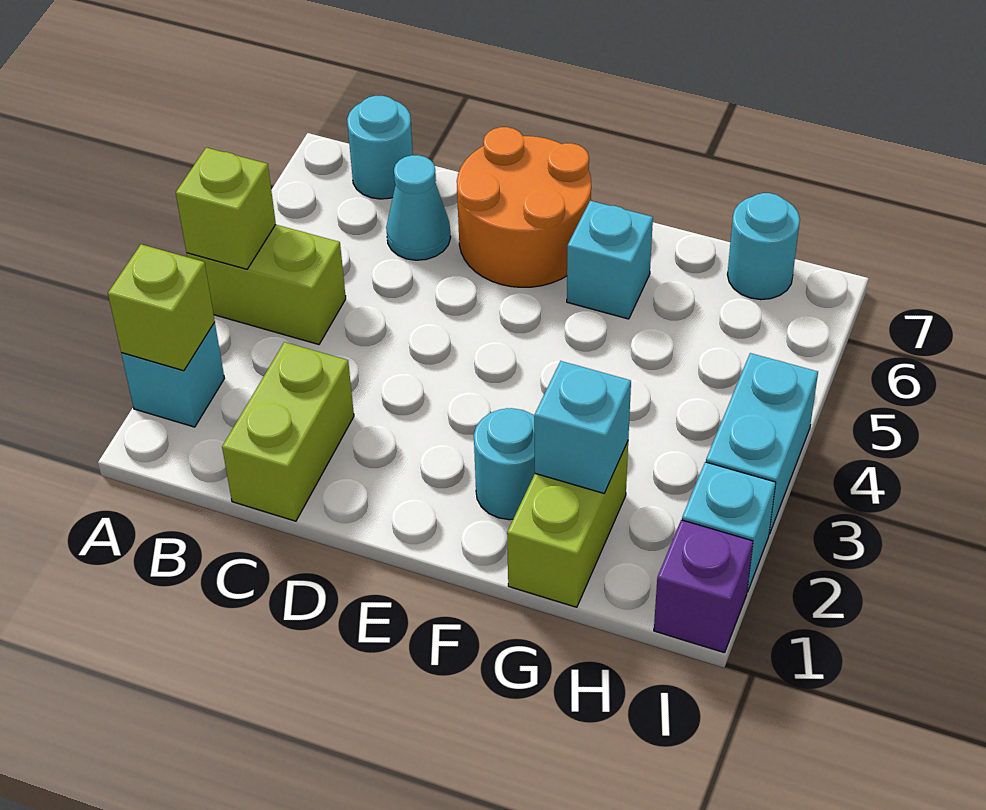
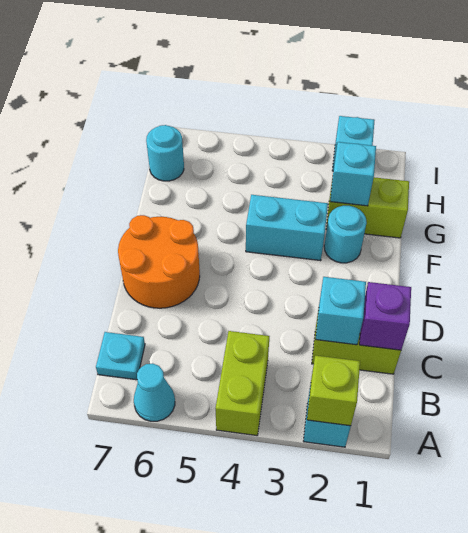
lime 1x1 brick [176,148,276,269] -> none
cyan 1x1 round brick [347,96,413,199] -> cyan 1x1 plate [96,332,145,380]
cyan 1x1 cone [386,155,451,260] -> cyan 1x1 cone moved to [134,363,175,421]
cyan 1x1 brick [567,201,653,319] -> cyan 1x1 brick moved to [315,277,366,345]
purple 1x1 brick [654,520,753,653] -> purple 1x1 brick moved to [359,282,411,350]
cyan 1x2 brick [706,353,818,534] -> cyan 1x2 brick moved to [246,195,328,261]

